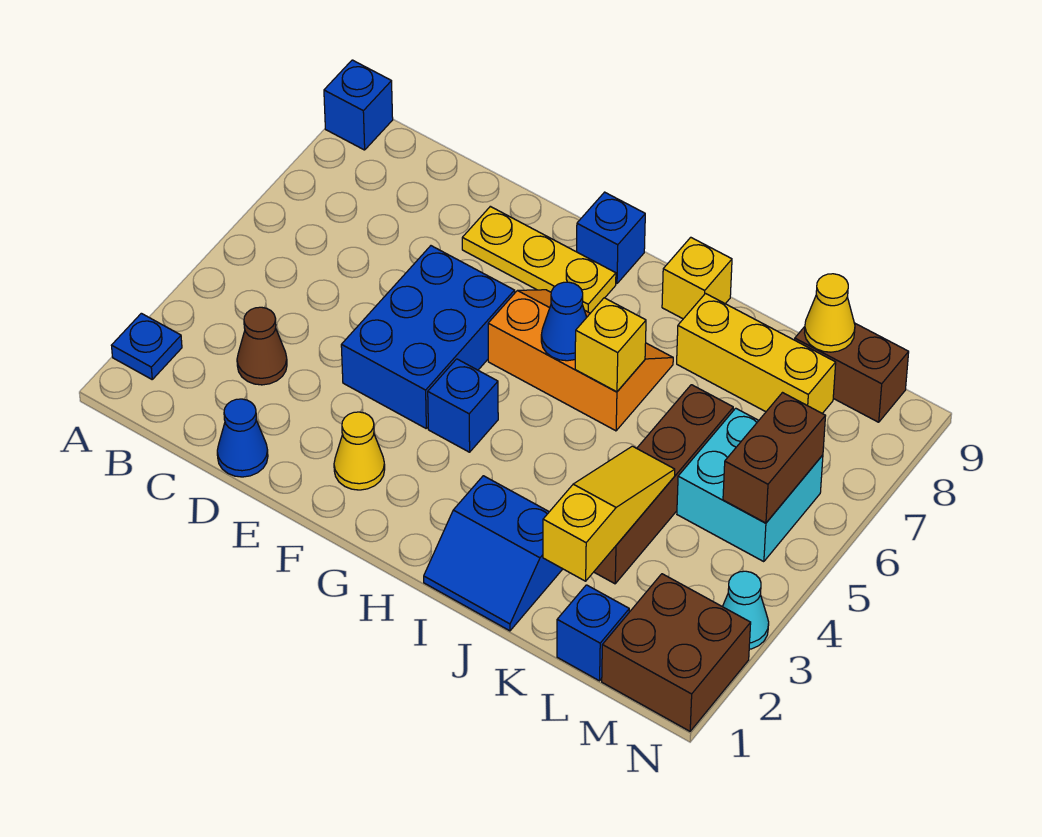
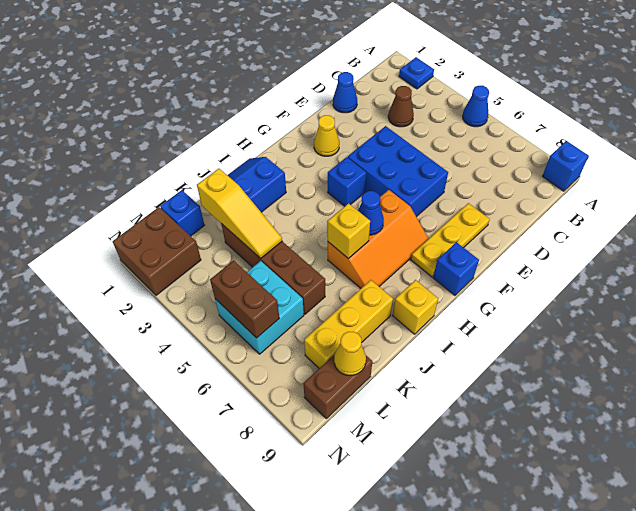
none -> blue 1x1 cone [463,86,489,127]
cyan 1x1 cone [723,571,769,649] -> none

